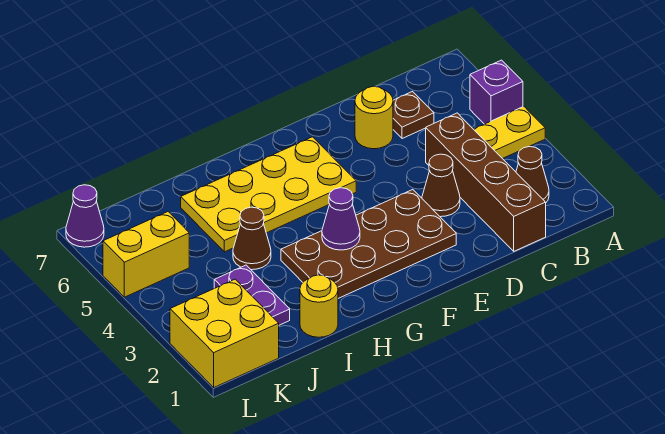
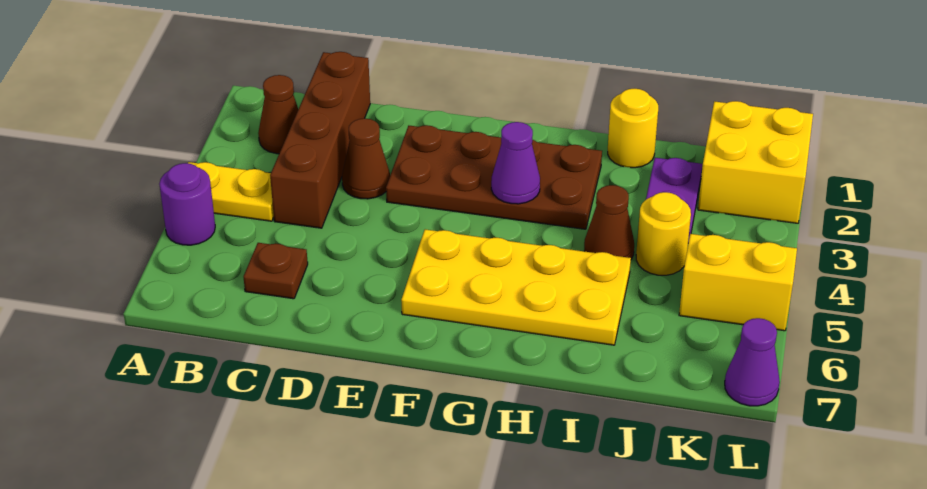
purple 1x1 brick [470,60,523,124] -> purple 1x1 round brick [159,163,215,245]
yellow 1x1 round brick [355,86,393,149] -> yellow 1x1 round brick moved to [636,192,691,275]

